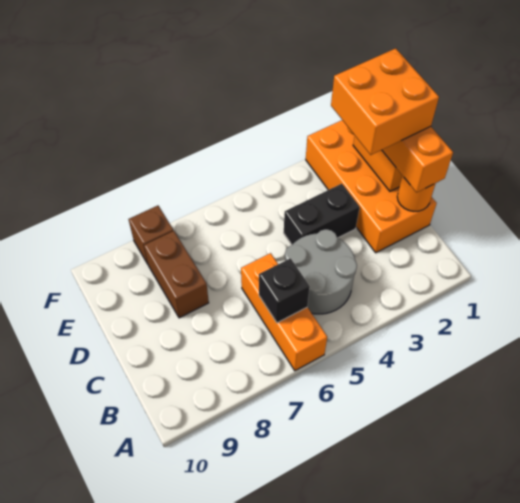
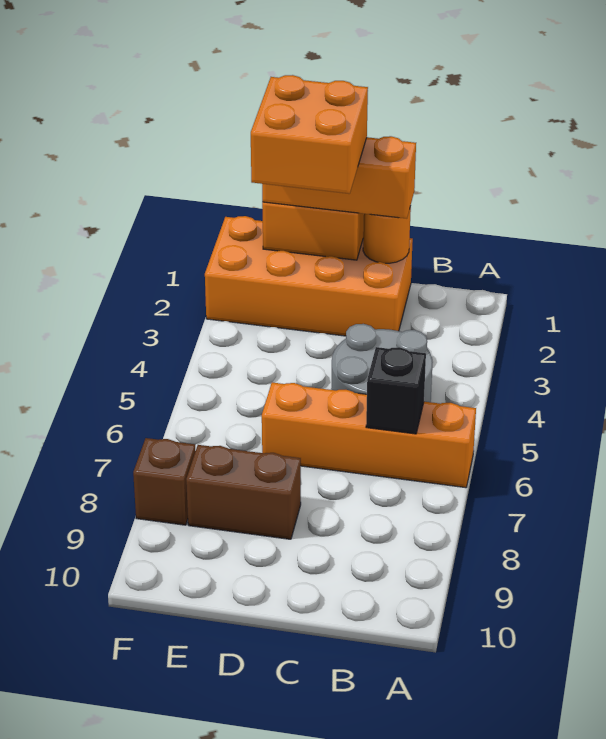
orange 1x3 brick [241,253,327,371] -> orange 1x4 brick [262,382,476,488]
black 1x2 brick [284,184,360,245] -> none

